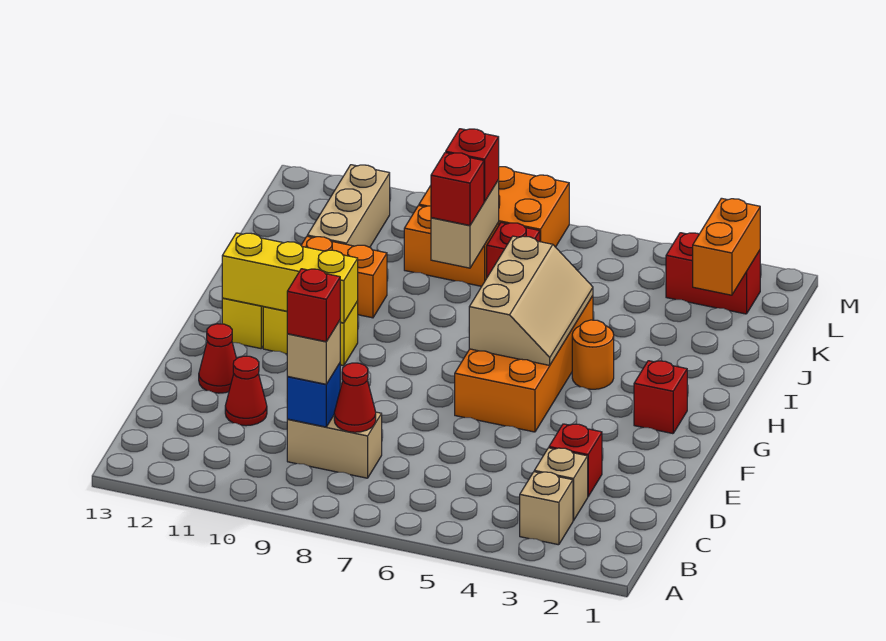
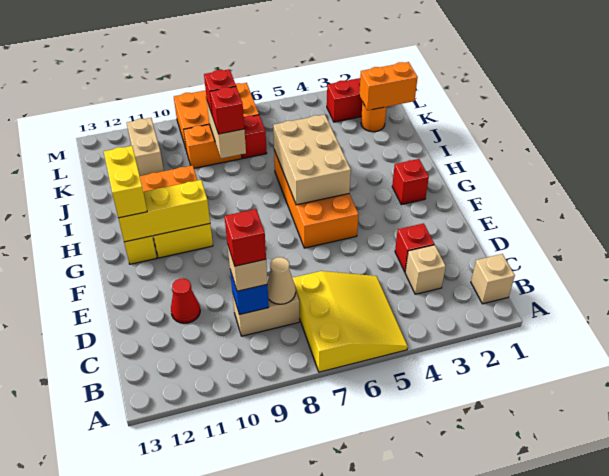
none -> yellow 3x3 slope [293,271,408,372]
tan 1x1 brick [520,472,573,545] -> tan 1x1 brick moved to [471,254,515,304]
red 1x1 cone [334,363,376,432] -> tan 1x1 cone [267,257,296,304]
red 1x1 cone [199,324,236,393] -> none
tan 2x3 slope [469,236,593,365] -> tan 2x3 brick [273,114,351,205]
none -> yellow 1x2 brick [104,146,147,218]
orange 1x1 round brick [572,320,614,389] -> orange 1x1 round brick moved to [361,102,386,132]
tan 1x3 brick [307,165,390,247] -> tan 1x2 brick [127,118,164,176]
orange 1x2 brick [693,198,760,295] -> orange 1x2 brick turned to [359,62,418,110]

